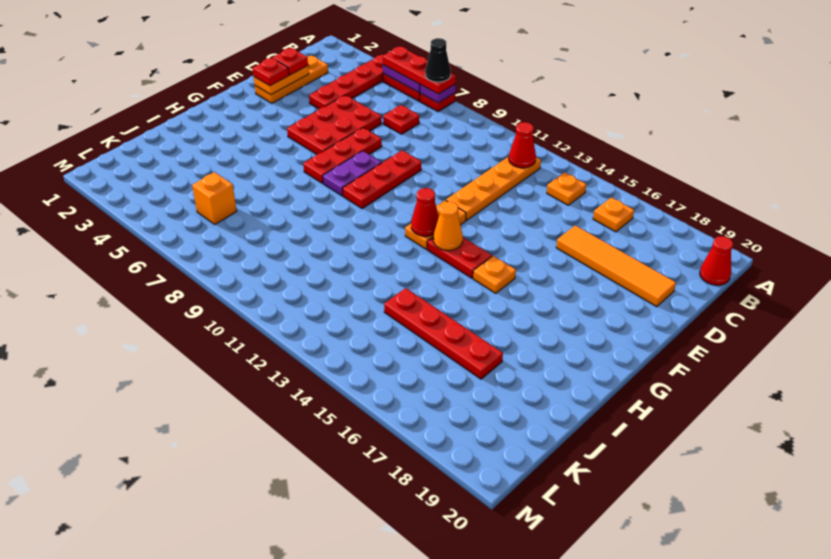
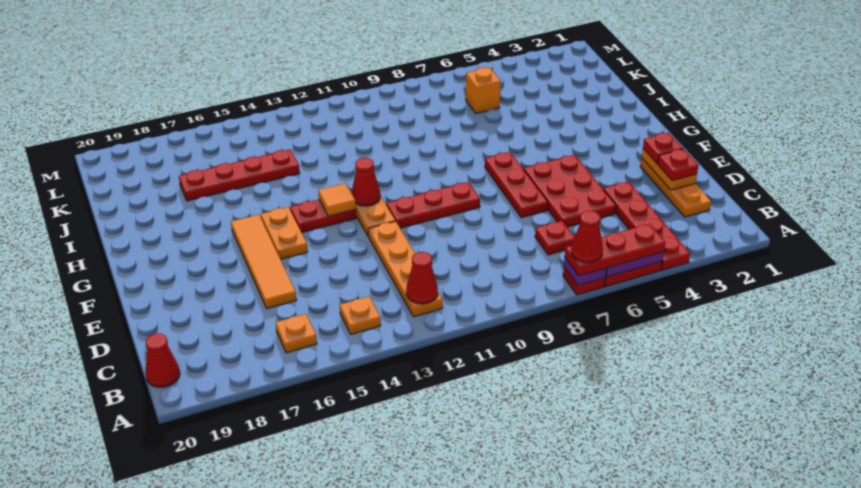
black 1x1 cone [425,38,451,82] -> red 1x1 cone [571,211,603,263]
orange 1x4 tile [556,225,676,307] -> orange 1x4 tile turned to [231,215,296,309]
red 1x3 plate [342,150,421,209] -> red 1x3 plate turned to [386,182,480,228]
purple 1x2 plate [323,151,382,196] -> none
orange 1x1 cone [433,202,463,250] -> orange 1x1 tile [318,183,356,216]
orange 1x1 plate [473,256,516,293] -> orange 1x2 plate [261,207,308,259]

